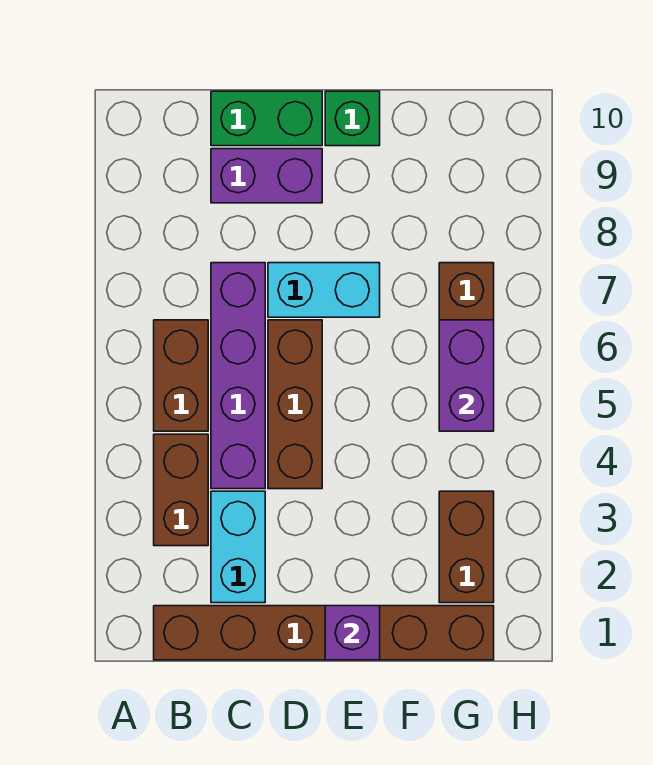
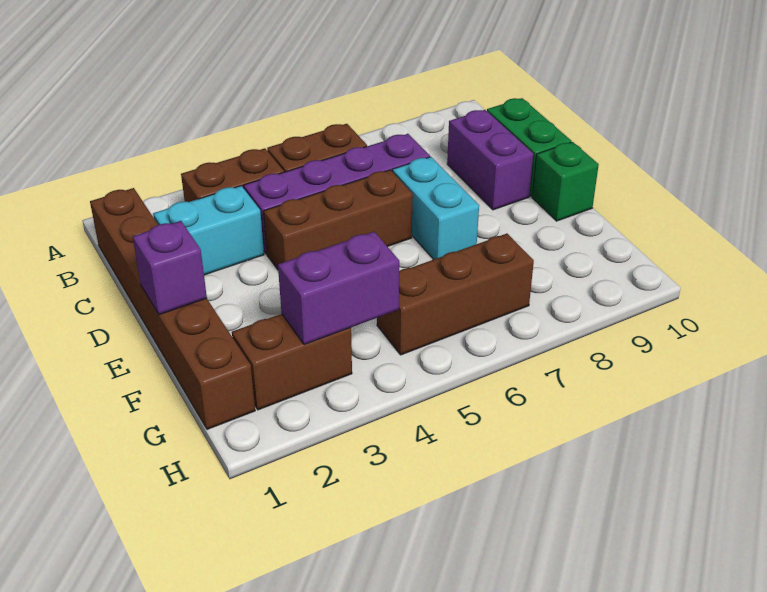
purple 1x2 brick [439,320,494,431] -> purple 1x2 brick moved to [278,232,399,345]

